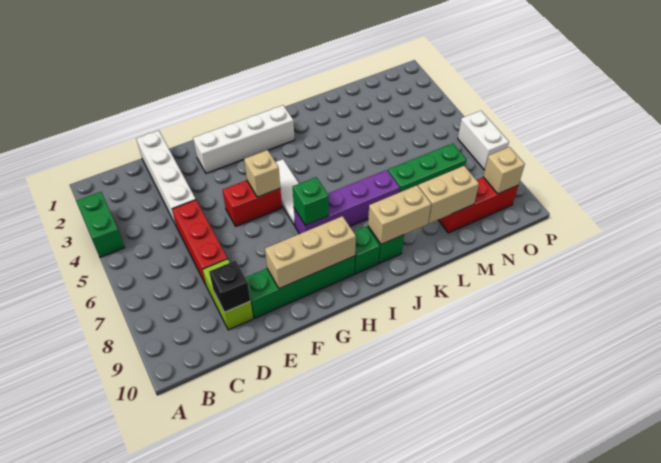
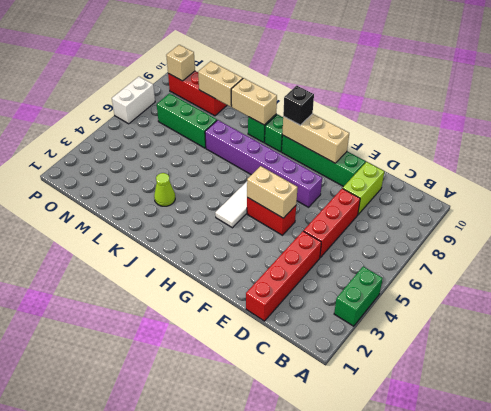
white 1x4 brick [136,130,196,227] -> red 1x4 brick [246,231,321,321]
black 1x1 brick [209,260,251,312] -> black 1x1 brick moved to [283,86,314,125]
white 1x4 brick [193,105,295,173] -> none
tan 1x1 brick [244,150,280,197] -> tan 1x2 brick [247,166,298,218]
purple 1x4 brick [294,170,400,234] -> purple 1x6 brick [205,120,322,207]
green 1x1 brick [293,177,329,225] -> none
none -> lime 1x1 cone [154,173,175,206]

